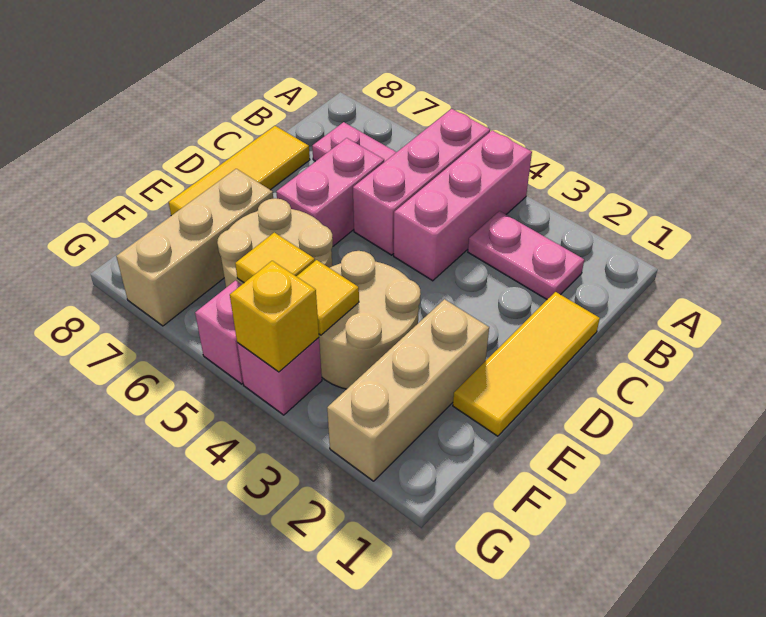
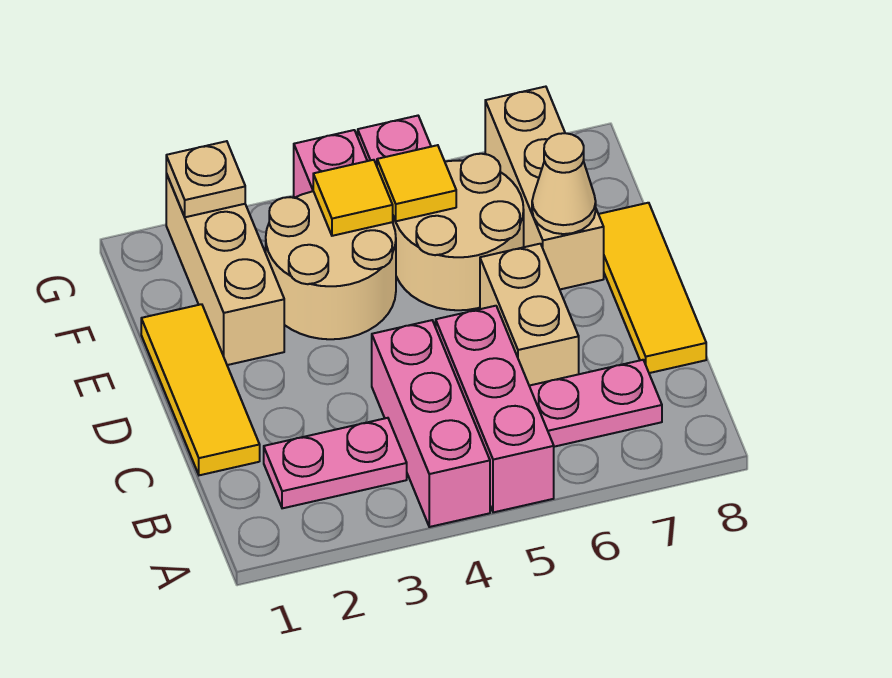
pink 1x2 brick [276,138,384,246] -> tan 1x2 brick [480,244,579,386]
none -> tan 1x1 cone [532,133,596,234]
none -> tan 1x1 plate [166,141,245,217]
yellow 1x1 brick [230,261,319,372] -> none

